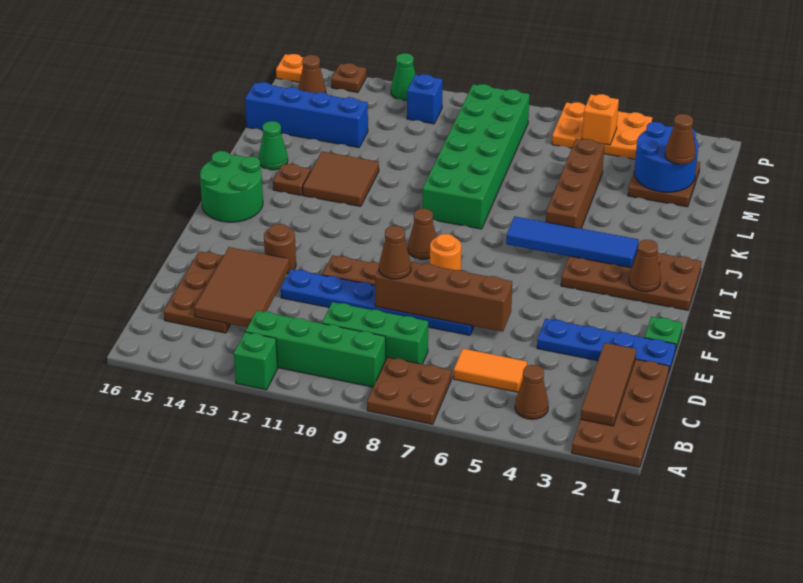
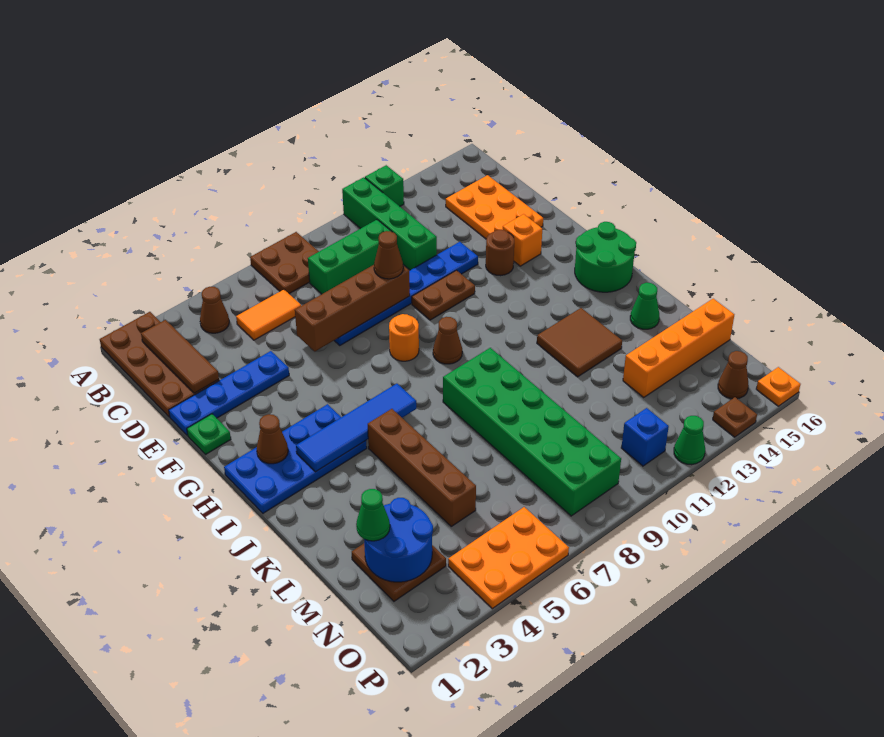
green 1x4 brick [246,311,386,387] -> green 1x4 brick turned to [342,177,437,270]
brown 2x3 tile [194,247,289,327] -> none
brown 2x3 plate [164,251,230,333] -> orange 2x3 plate [446,175,543,239]
brown 2x4 plate [561,250,702,310] -> blue 2x4 plate [224,404,367,513]
brown 1x1 plate [273,164,311,195] -> none
brown 1x1 cone [665,114,696,164] -> green 1x1 cone [356,489,390,541]
blue 1x4 brick [245,82,368,148] -> orange 1x4 brick [623,299,734,397]
orange 1x1 brick [582,94,619,145] -> orange 1x1 brick moved to [503,214,542,266]

